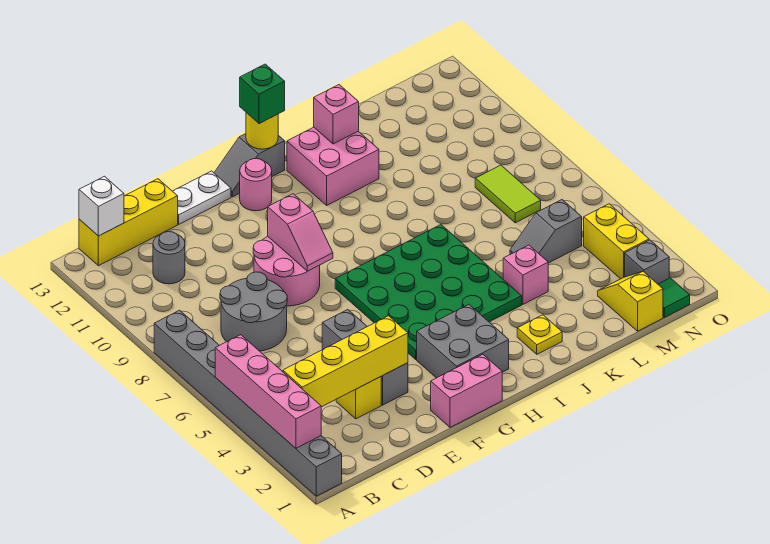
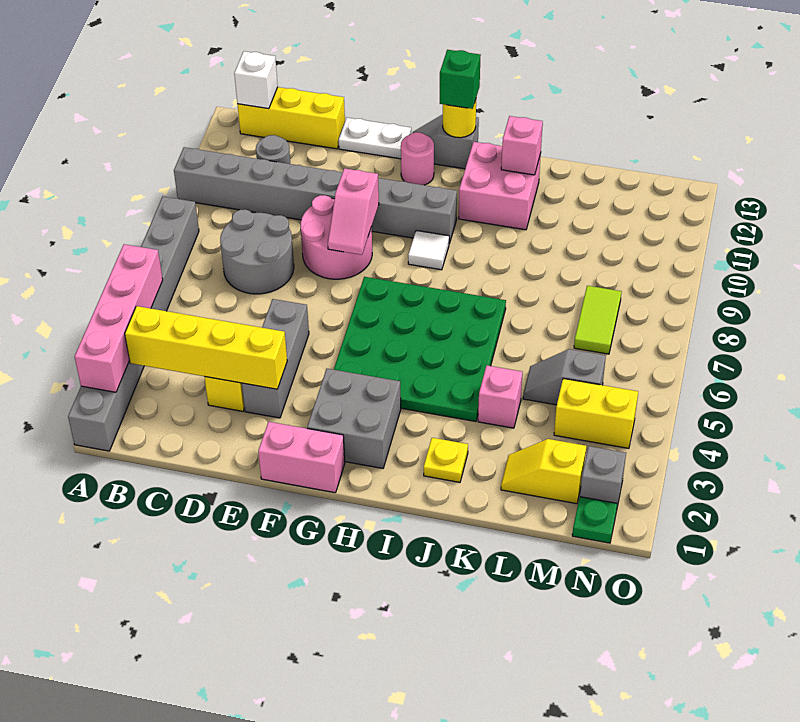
none -> grey 1x8 brick [174,147,457,244]
none -> white 1x1 tile [408,230,449,270]
yellow 1x2 slope [598,271,663,331] -> yellow 1x2 slope turned to [501,439,586,504]
green 1x1 tile [658,278,690,317] -> green 1x1 plate [572,497,618,543]
yellow 1x2 brick [584,204,649,279] -> yellow 1x2 brick turned to [554,378,638,448]

